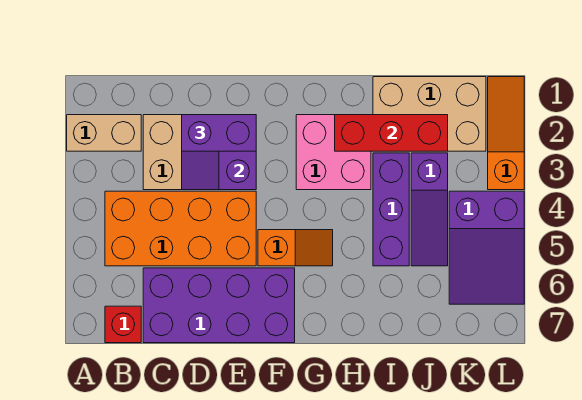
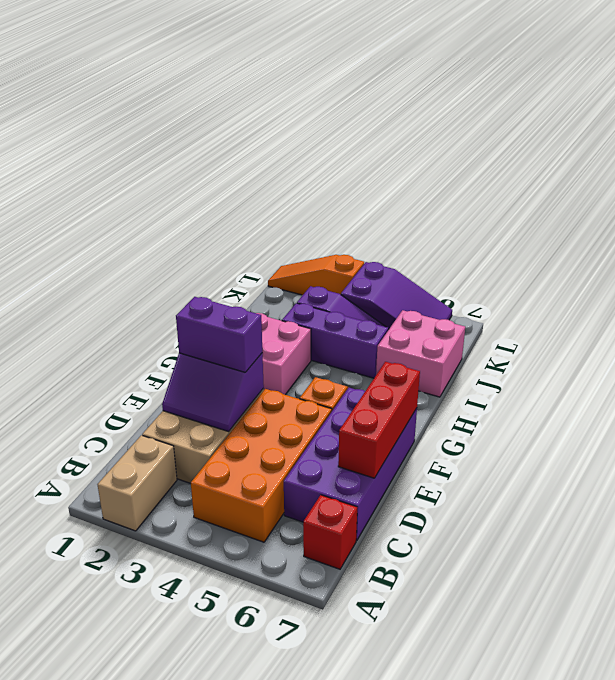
purple 1x2 brick [182,115,256,151] -> purple 1x2 brick turned to [176,297,262,372]
red 1x3 brick [335,115,448,151] -> red 1x3 brick moved to [338,362,420,478]
tan 2x3 brick [373,77,486,151] -> none
none -> pink 2x2 brick [376,310,465,397]

